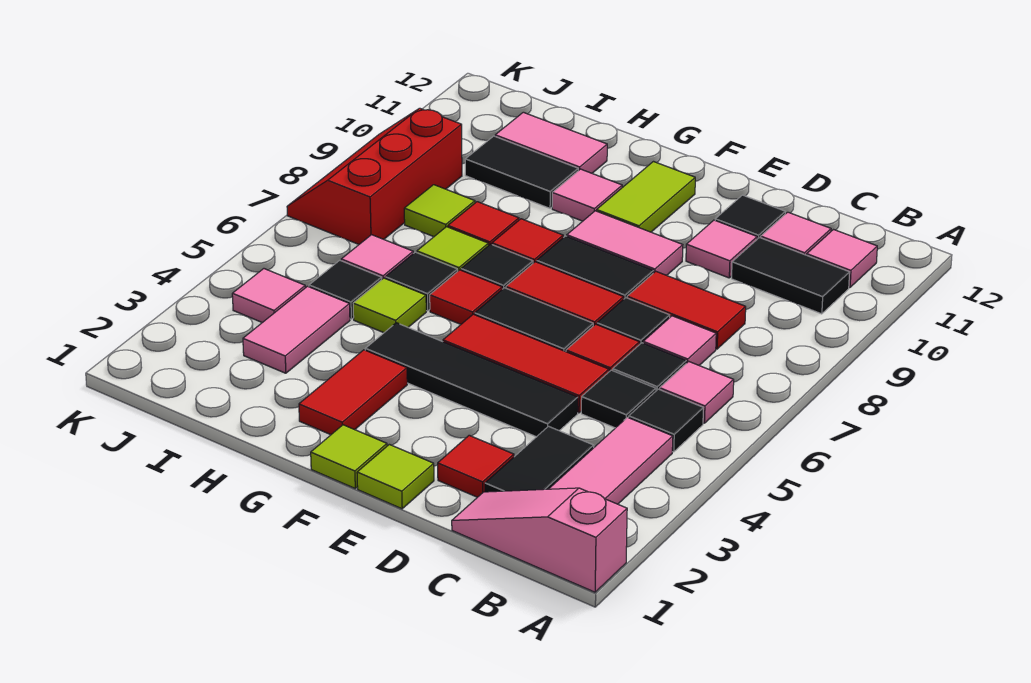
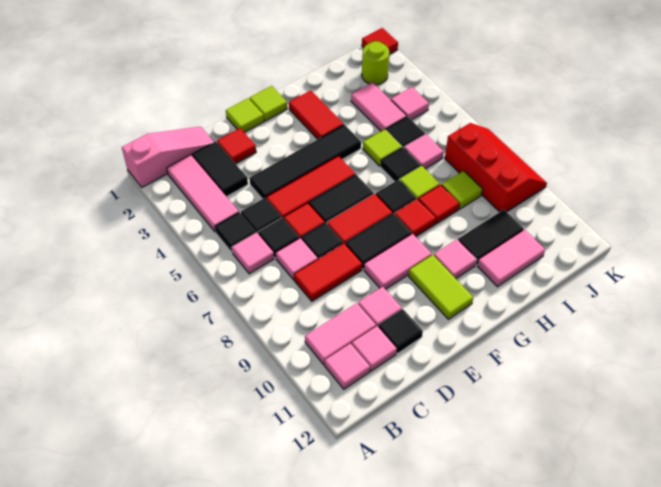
black 1x2 tile [732,238,850,314] -> pink 1x2 tile [305,303,376,365]
red 1x1 tile [430,270,502,324] -> red 1x1 tile moved to [362,28,398,54]
none -> lime 1x1 round brick [362,41,389,85]

